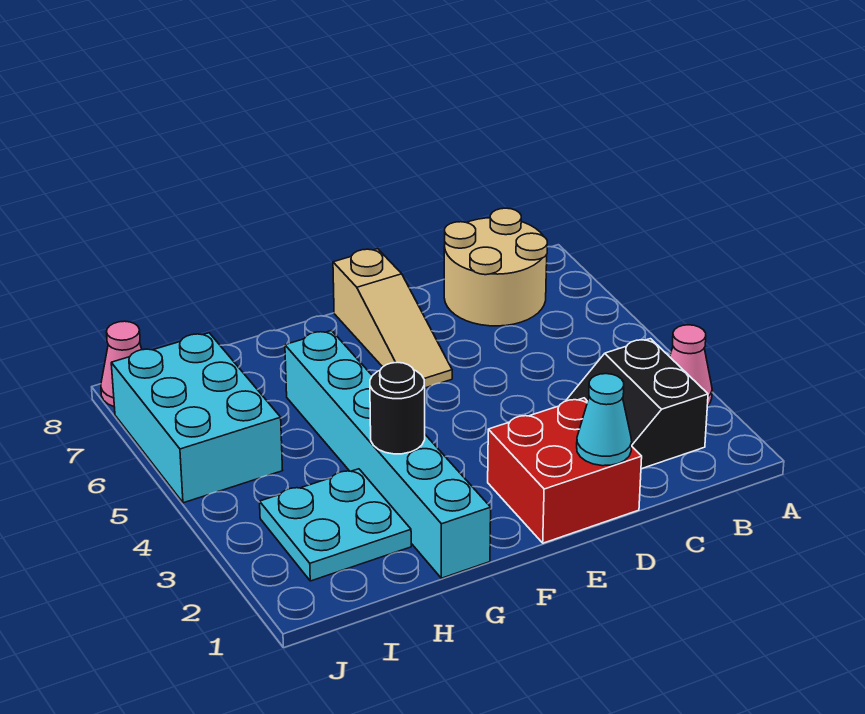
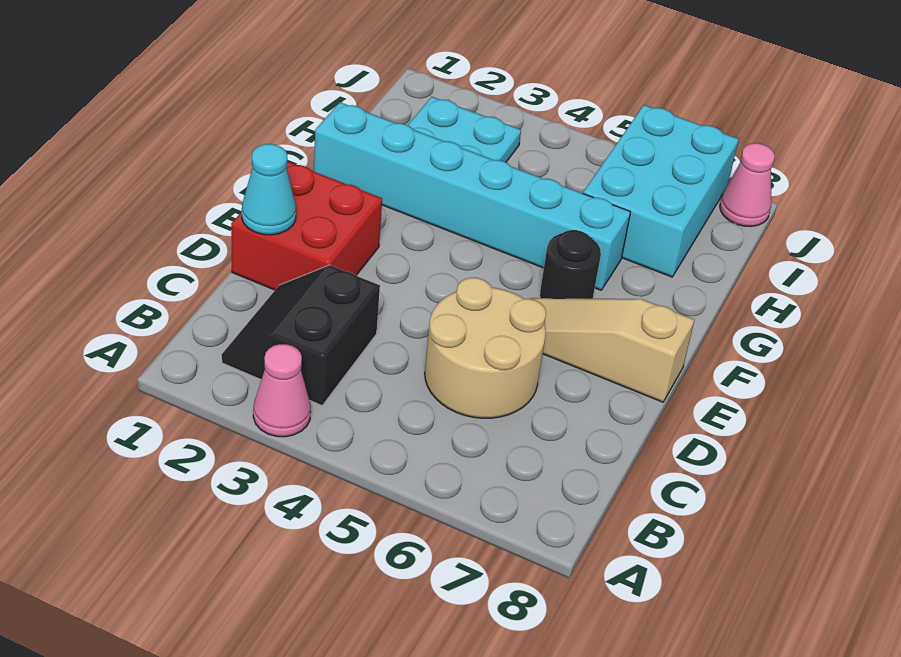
black 2x2 slope [566,339,708,469] -> black 2x2 slope turned to [222,265,380,405]
tan 2x2 round brick [444,208,547,326] -> tan 2x2 round brick moved to [425,278,546,418]
black 1x1 round brick [370,362,425,454] -> black 1x1 round brick moved to [540,230,601,299]
cyan 2x3 brick [111,333,283,503] -> cyan 2x3 brick turned to [583,105,739,277]

